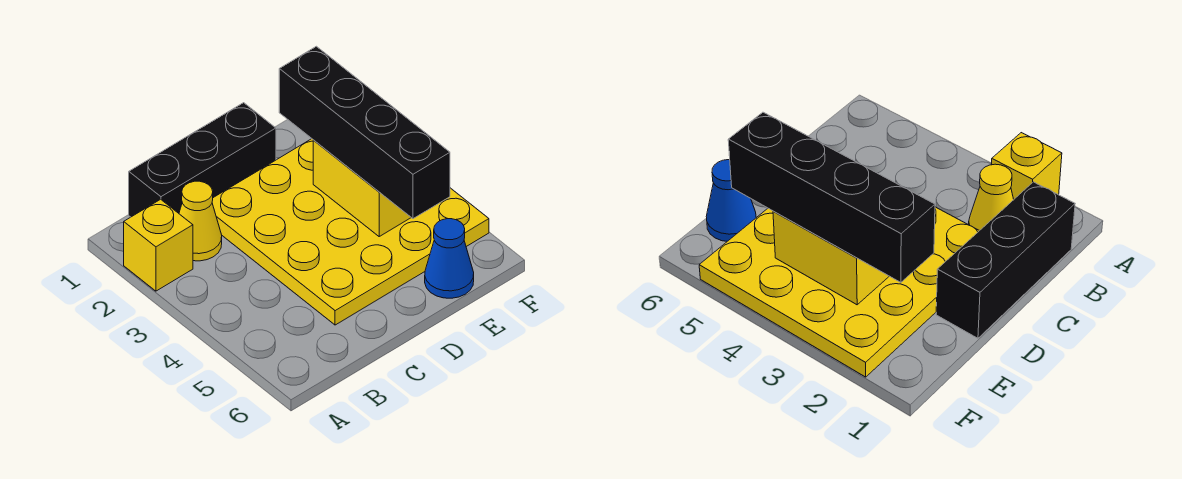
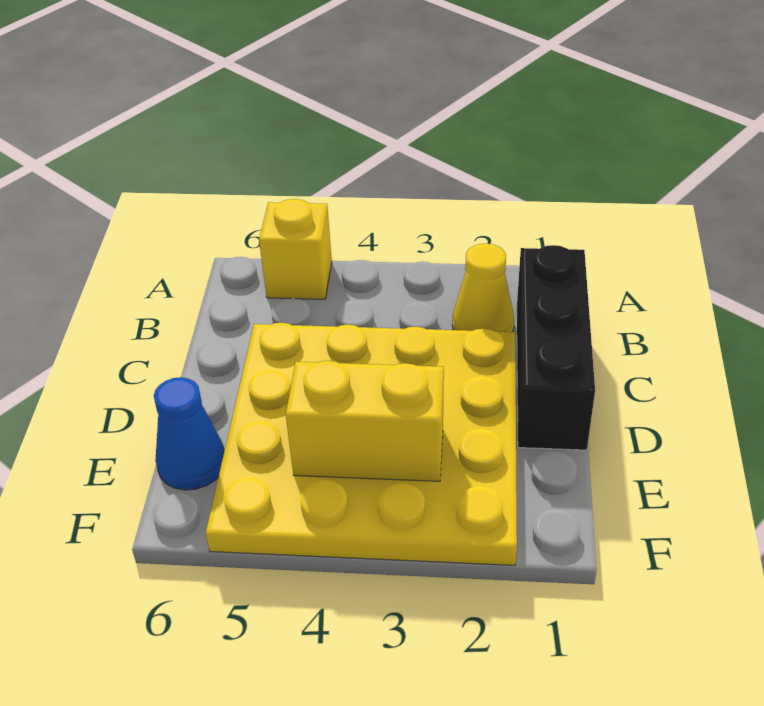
yellow 1x1 brick [124,199,193,291] -> yellow 1x1 brick moved to [259,199,332,299]
black 1x4 brick [279,46,450,219] -> none

